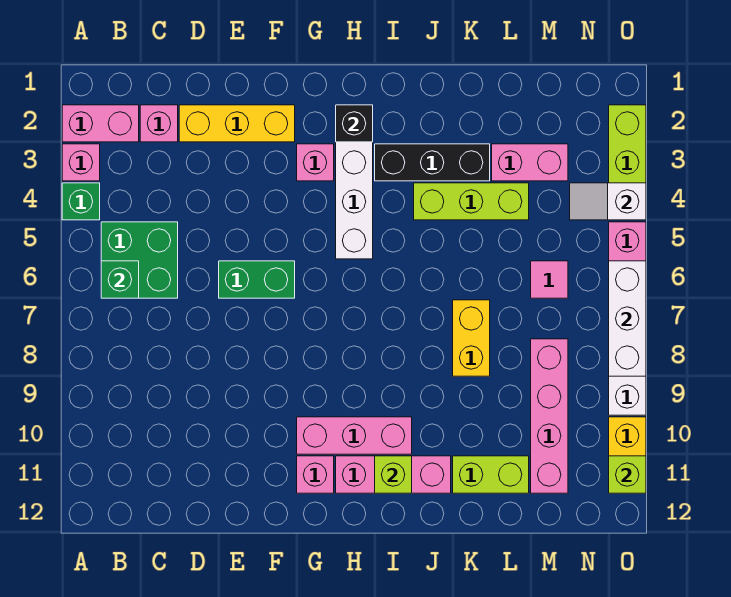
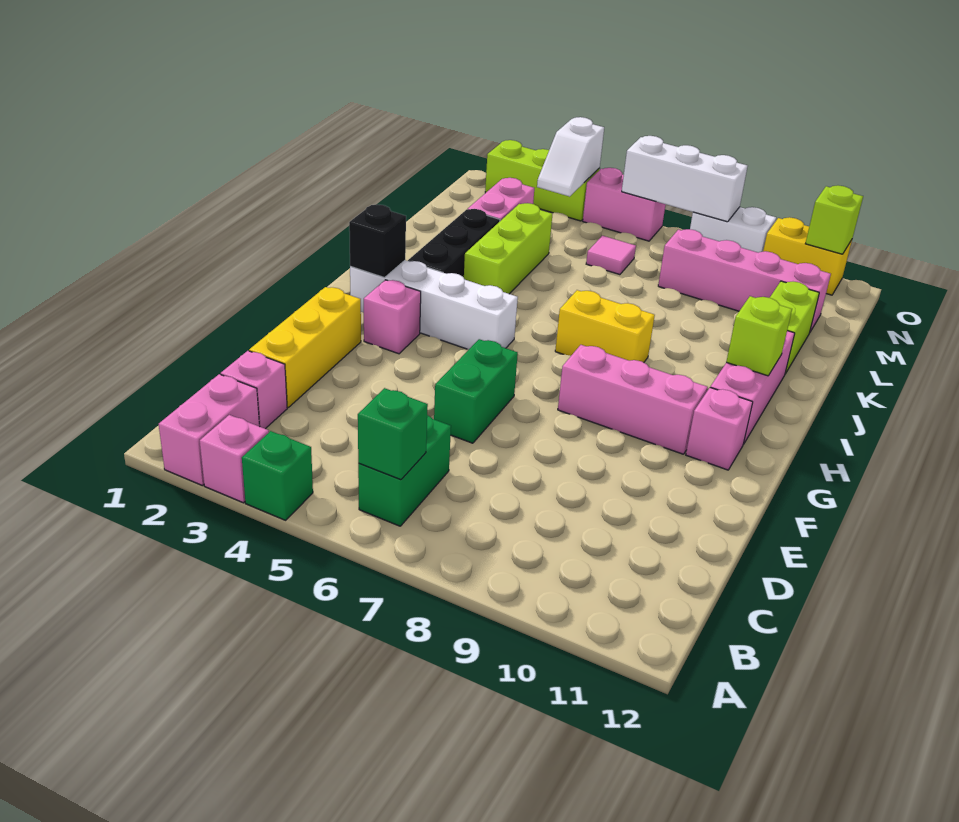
green 2x2 brick [101,222,178,298] -> green 1x2 brick [358,415,451,526]
pink 1x3 brick [297,417,412,454] -> pink 1x3 brick turned to [558,345,708,454]
yellow 1x2 brick [453,300,490,376] -> yellow 1x2 brick moved to [555,290,655,362]

